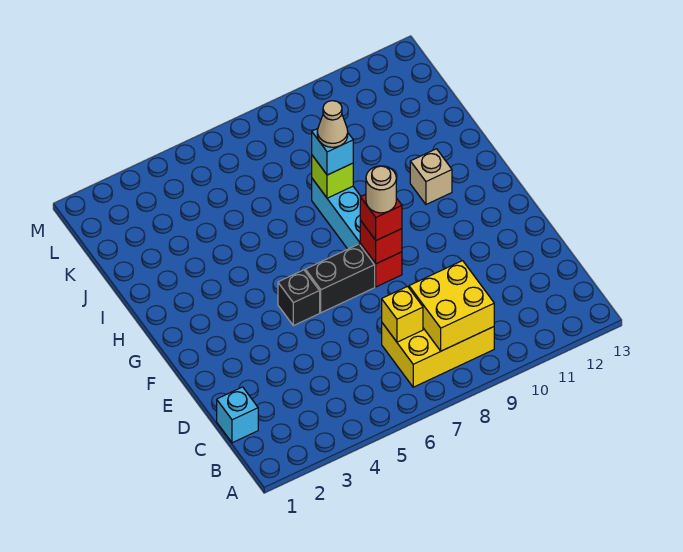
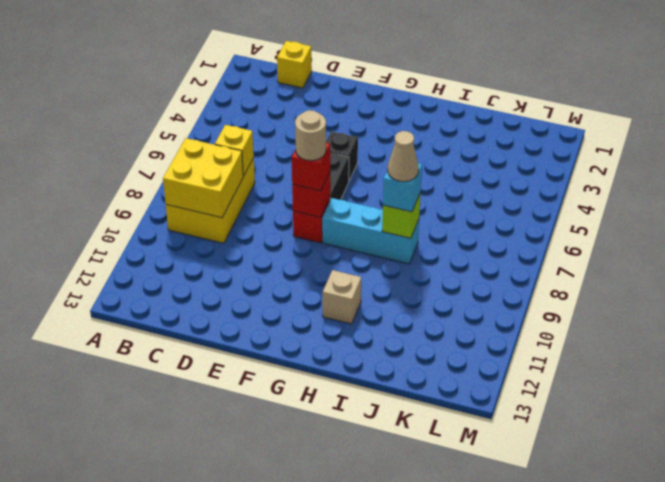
cyan 1x1 brick [217,387,258,443] -> yellow 1x1 brick [277,41,312,88]

